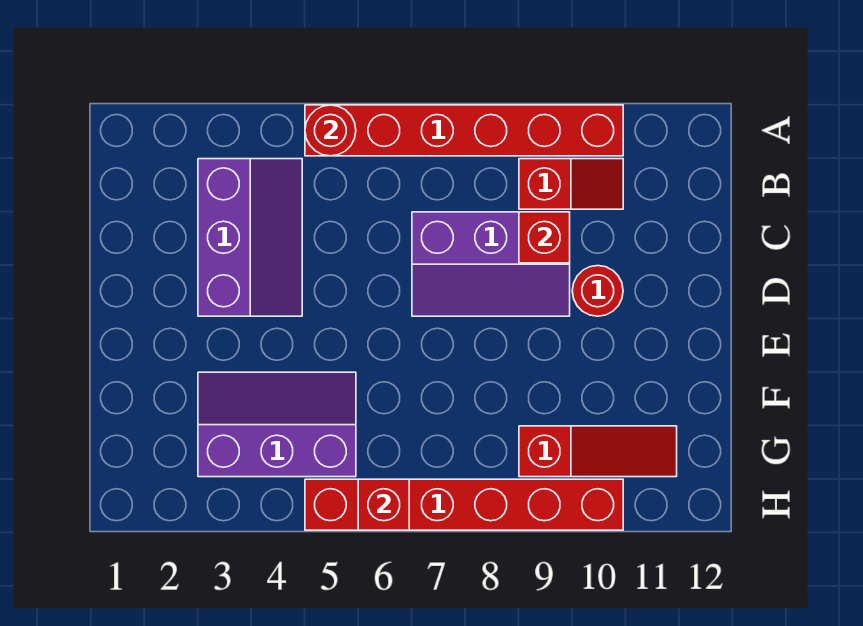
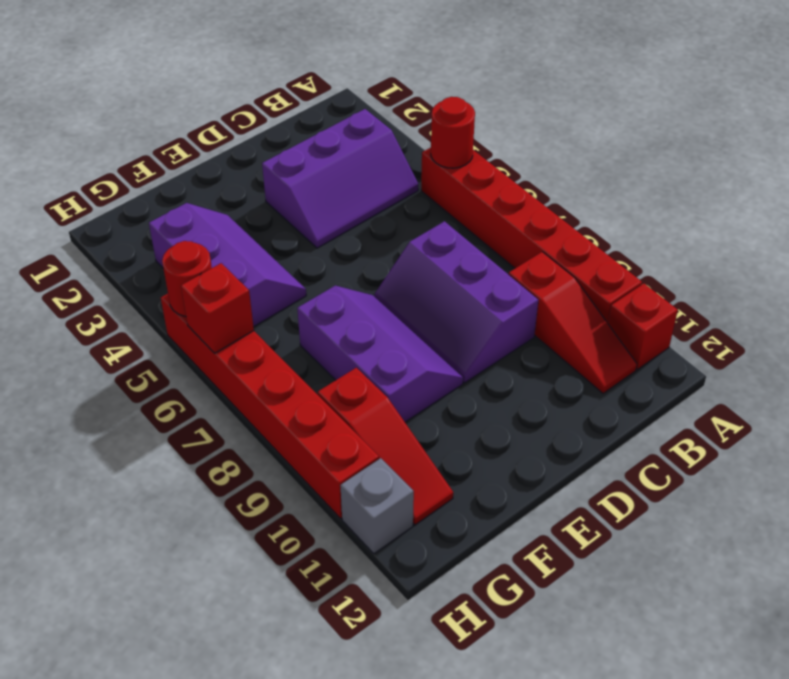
red 1x2 slope [519,159,623,209] -> red 1x3 slope [509,252,637,393]
red 1x1 brick [519,212,570,263] -> red 1x1 brick moved to [608,284,678,369]
red 1x1 round brick [572,266,623,316] -> red 1x1 round brick moved to [162,241,212,316]
none -> purple 2x3 slope [297,286,463,422]
none -> grey 1x1 brick [340,458,414,554]

